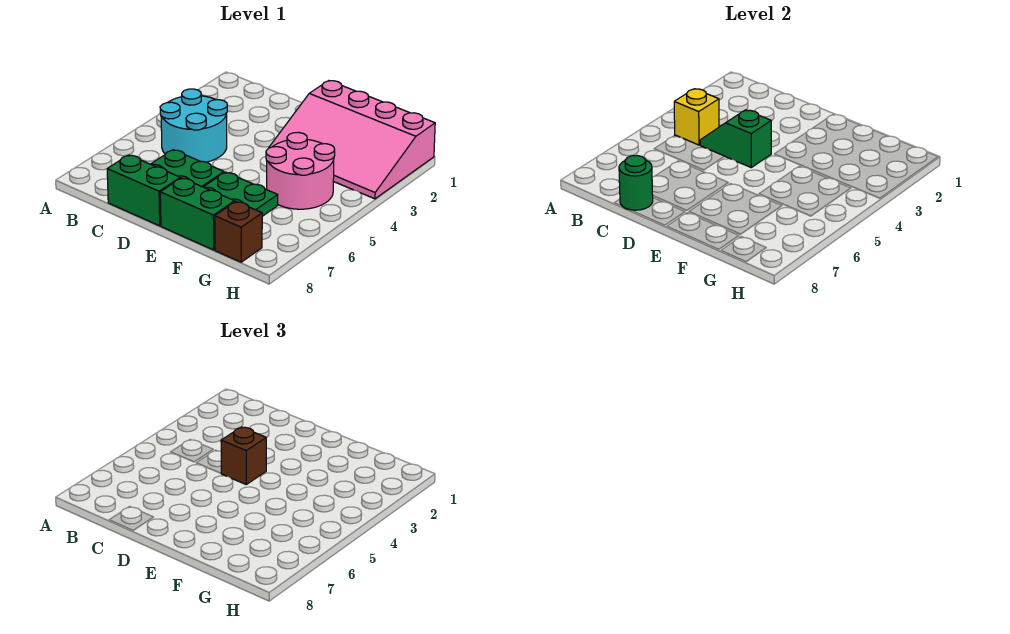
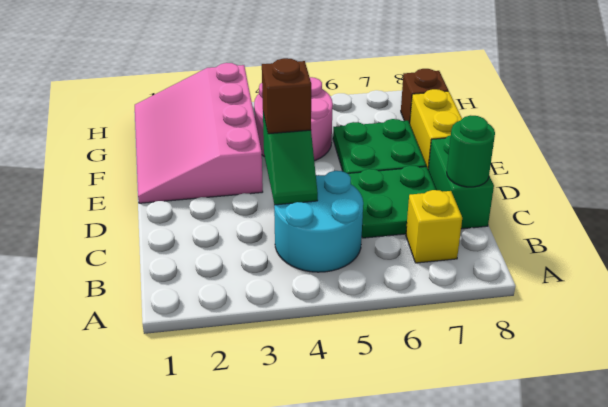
yellow 1x1 brick [674,89,719,145] -> yellow 1x1 brick moved to [406,190,462,263]
pink 3x4 slope [269,81,435,199] -> pink 3x4 slope turned to [135,63,263,203]
green 1x2 brick [160,178,235,250] -> yellow 1x2 brick [410,89,462,169]

